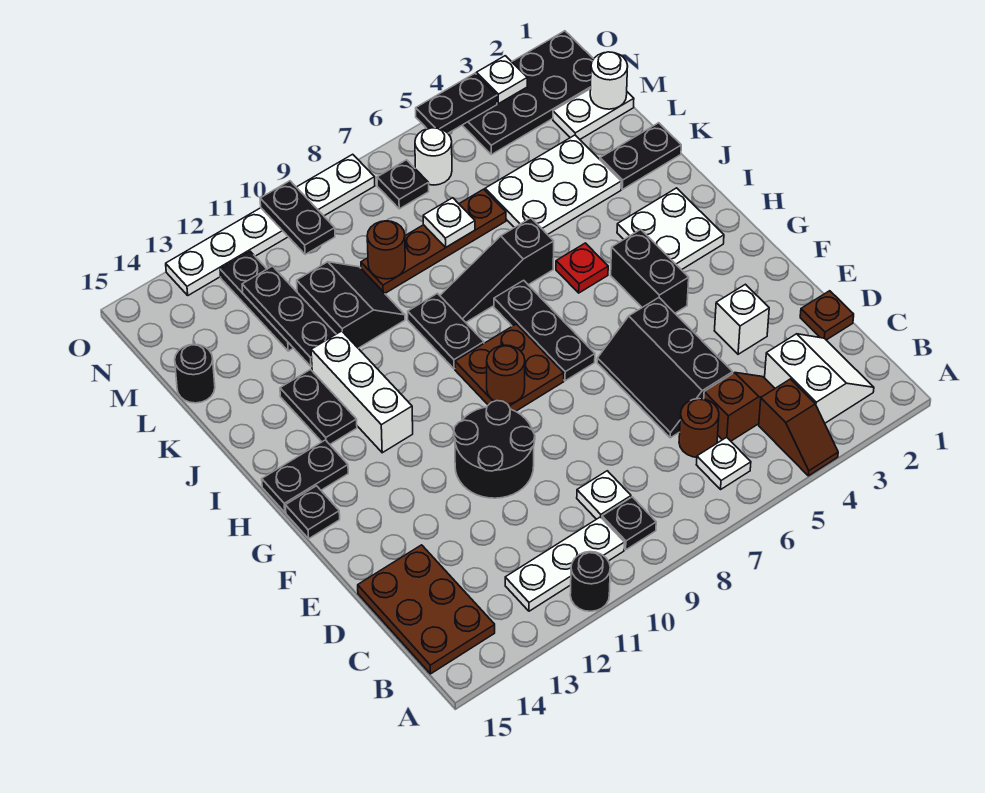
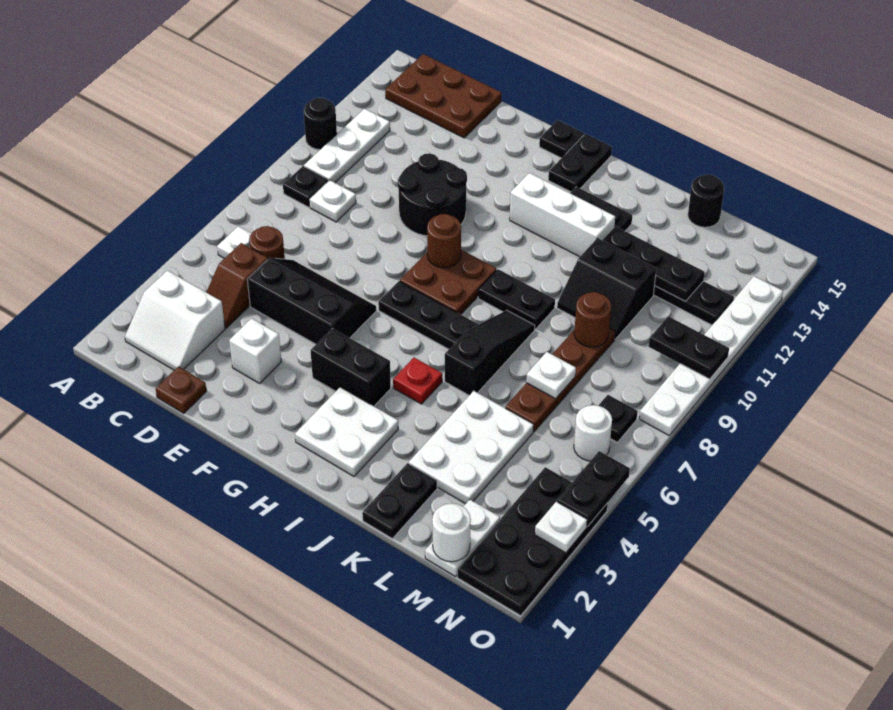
brown 1x2 slope [759,379,838,476] -> none

